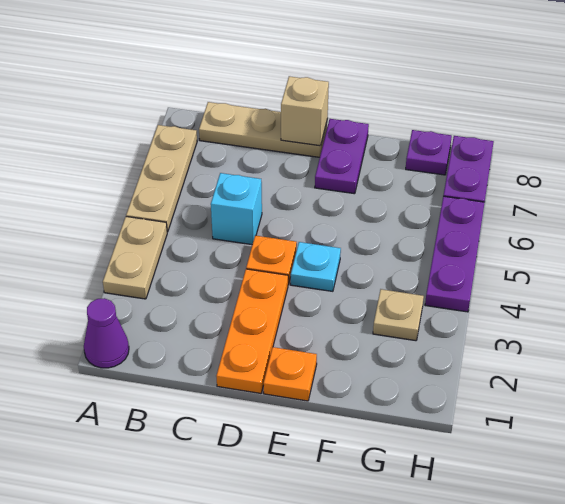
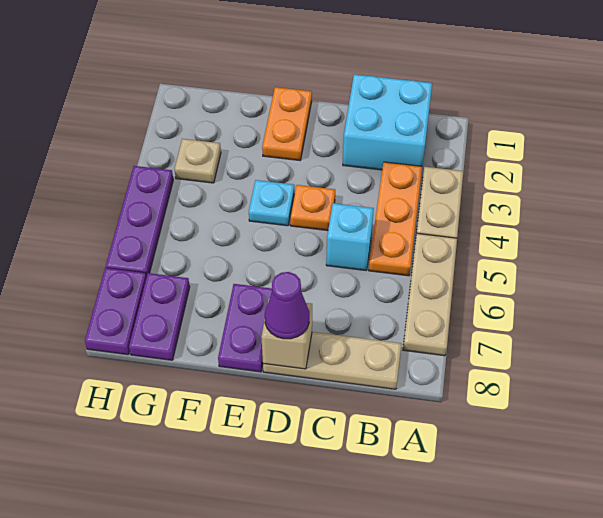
purple 1x1 cone [84,298,129,368] -> purple 1x1 cone moved to [265,272,309,339]
none -> cyan 2x2 brick [343,74,432,170]
orange 1x3 plate [216,269,288,393] -> orange 1x3 plate moved to [369,162,422,276]
orange 1x1 plate [264,347,317,401] -> orange 1x2 plate [262,87,312,160]
purple 1x1 plate [406,130,452,175] -> purple 1x2 plate [129,273,190,360]

